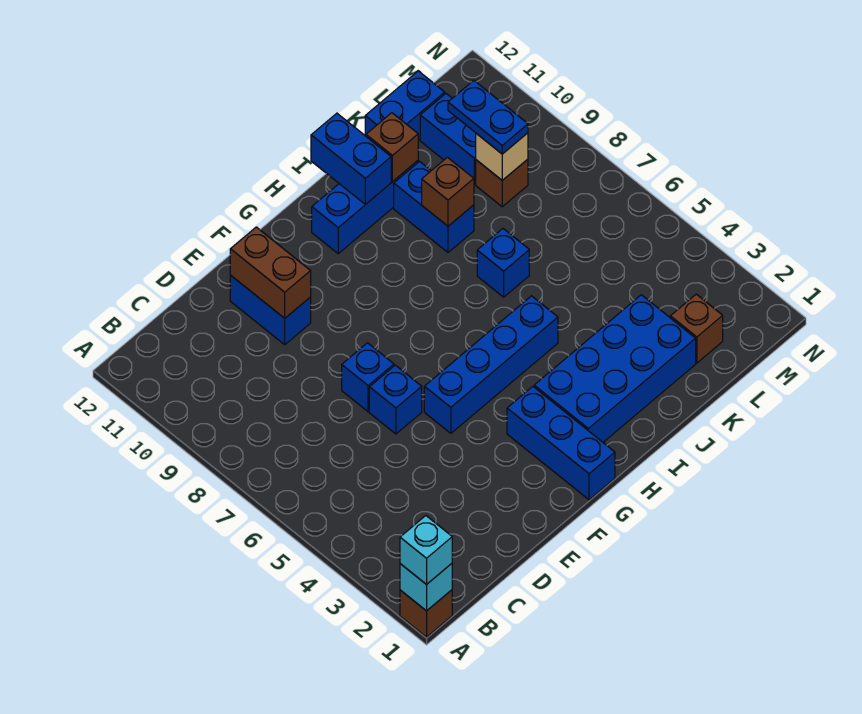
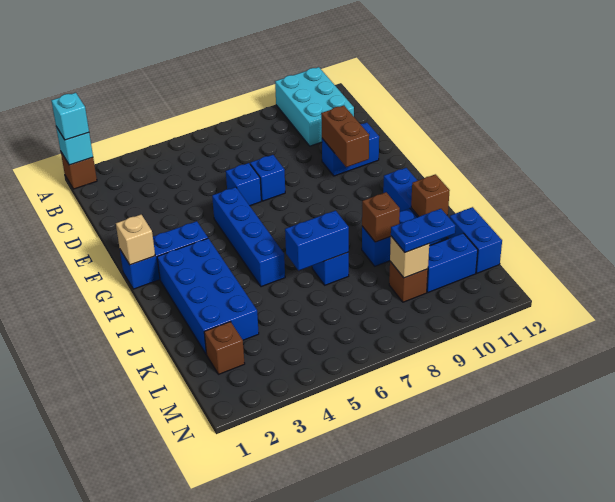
none -> cyan 2x3 brick [275,67,354,146]
brown 1x2 brick [230,227,311,318] -> brown 1x2 brick turned to [321,105,369,167]
none -> tan 1x1 brick [116,214,155,265]
blue 1x2 brick [311,113,391,205] -> blue 1x2 brick moved to [285,211,349,271]

